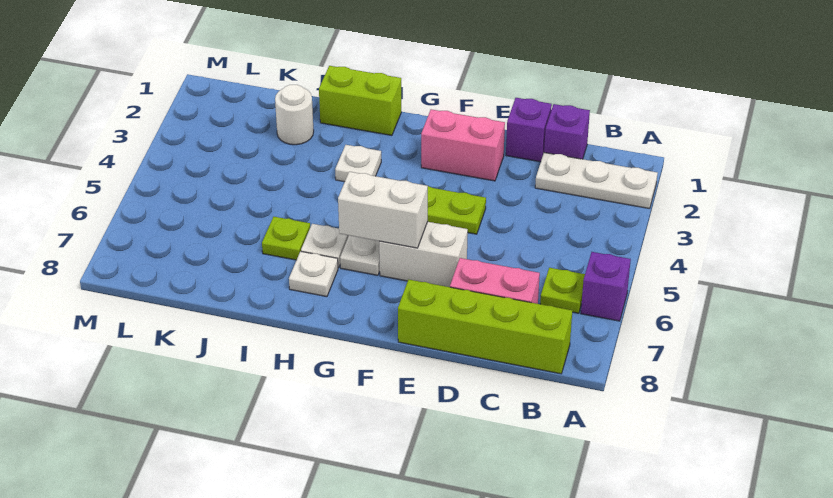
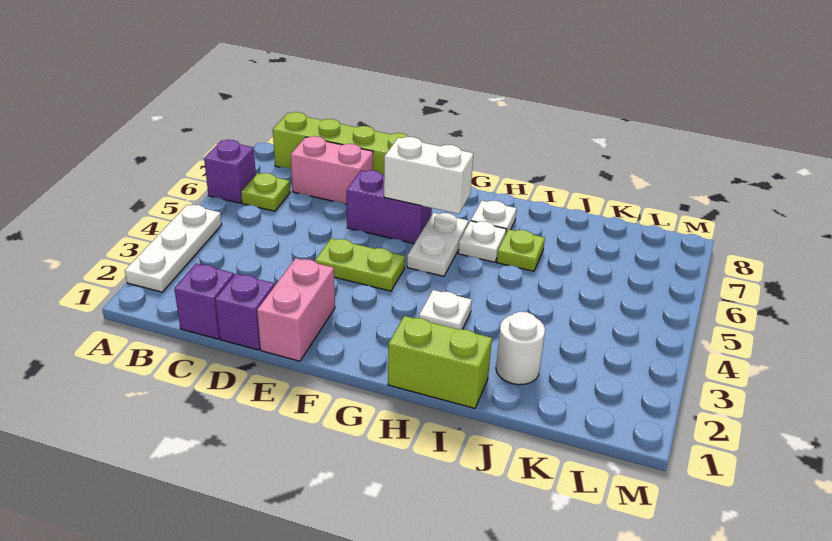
white 1x3 plate [535,153,658,209] -> white 1x3 plate turned to [125,205,222,292]
pink 1x2 brick [421,109,505,181] -> pink 1x2 brick turned to [257,258,335,361]
white 1x2 brick [379,222,468,287] -> purple 1x2 brick [347,170,432,244]

